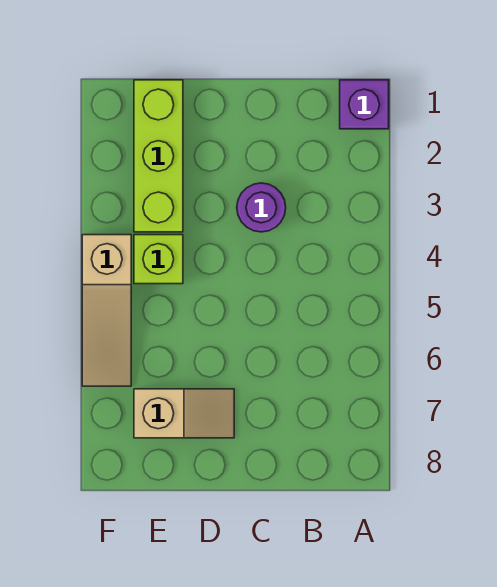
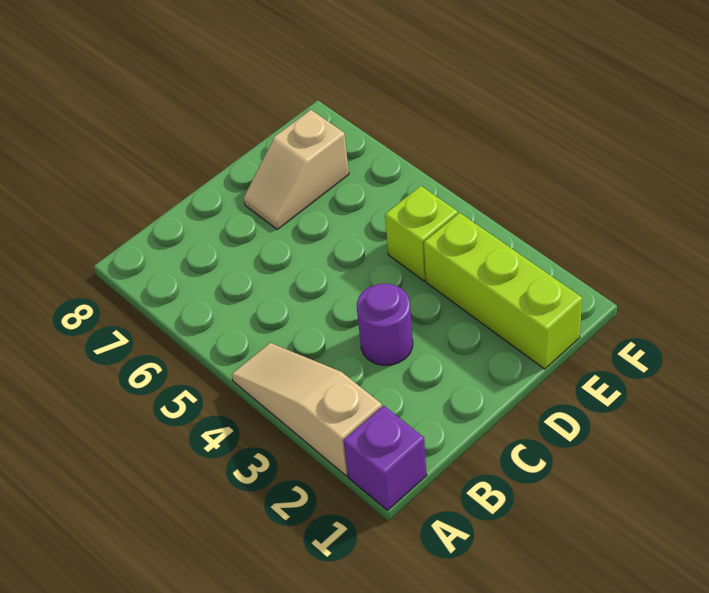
tan 1x3 slope [82,235,131,386] -> tan 1x3 slope moved to [231,343,382,476]

